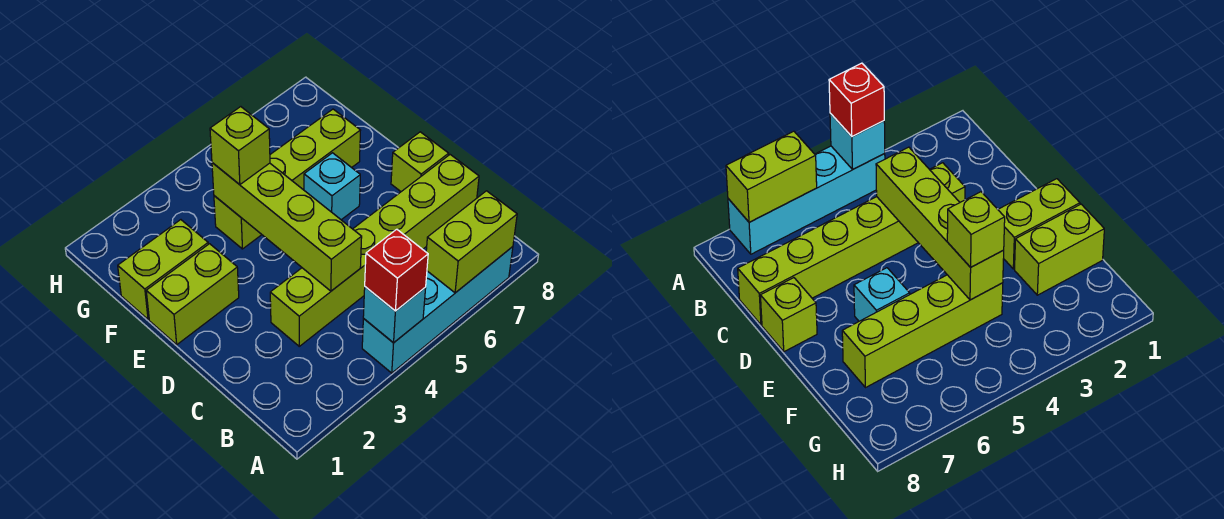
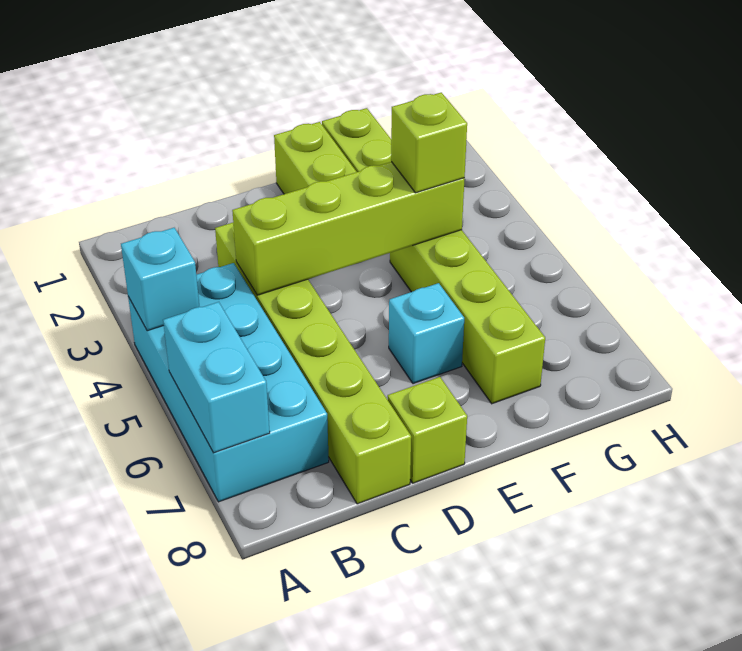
cyan 1x4 brick [362,247,513,373] -> cyan 2x4 brick [128,263,329,502]
red 1x1 brick [365,229,428,311] -> none
lime 1x2 brick [426,191,517,293] -> cyan 1x2 brick [163,302,270,453]

